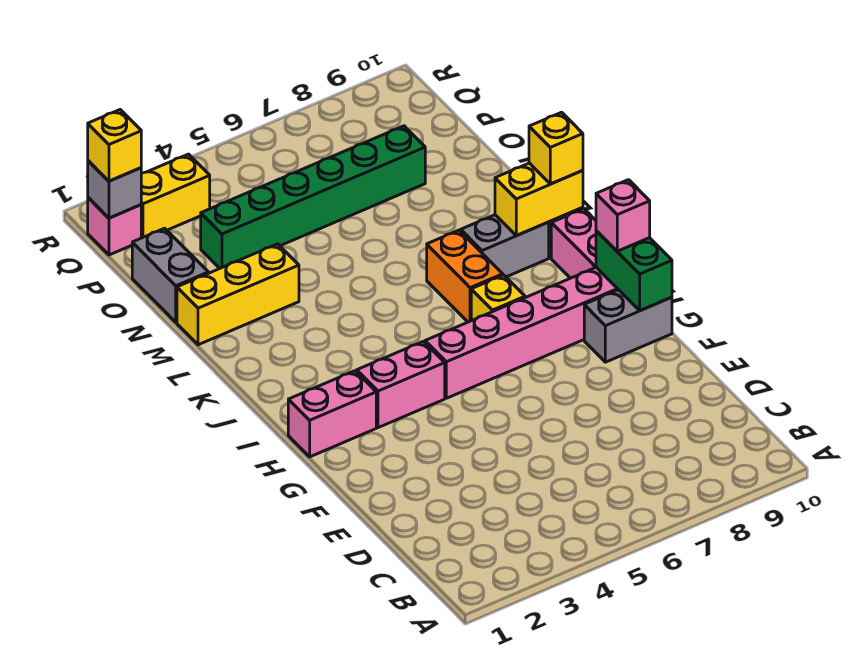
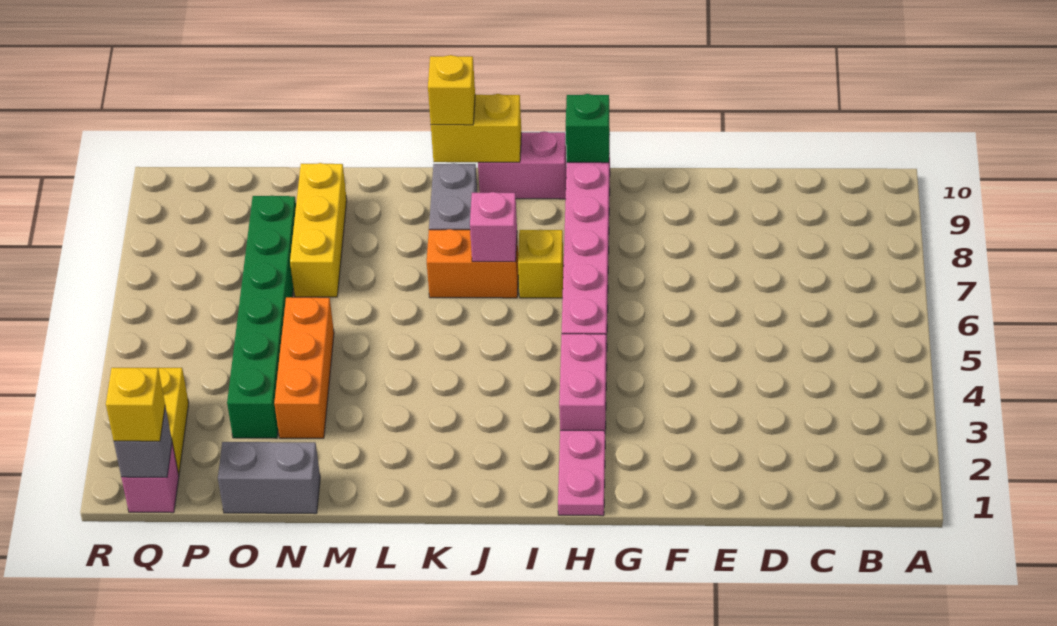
grey 1x2 brick [584,290,672,362] -> none
green 1x2 brick [596,231,672,311] -> green 1x1 brick [566,94,610,163]
pink 1x2 brick [288,371,376,457] -> pink 1x2 plate [558,430,605,516]
pink 1x1 brick [596,180,650,251] -> pink 1x1 brick moved to [470,192,517,262]
yellow 1x2 brick [495,163,583,236] -> yellow 1x2 brick turned to [431,94,521,162]
yellow 1x3 brick [177,244,299,345] -> yellow 1x3 brick moved to [290,163,347,297]
none -> orange 1x3 brick [274,297,334,438]

